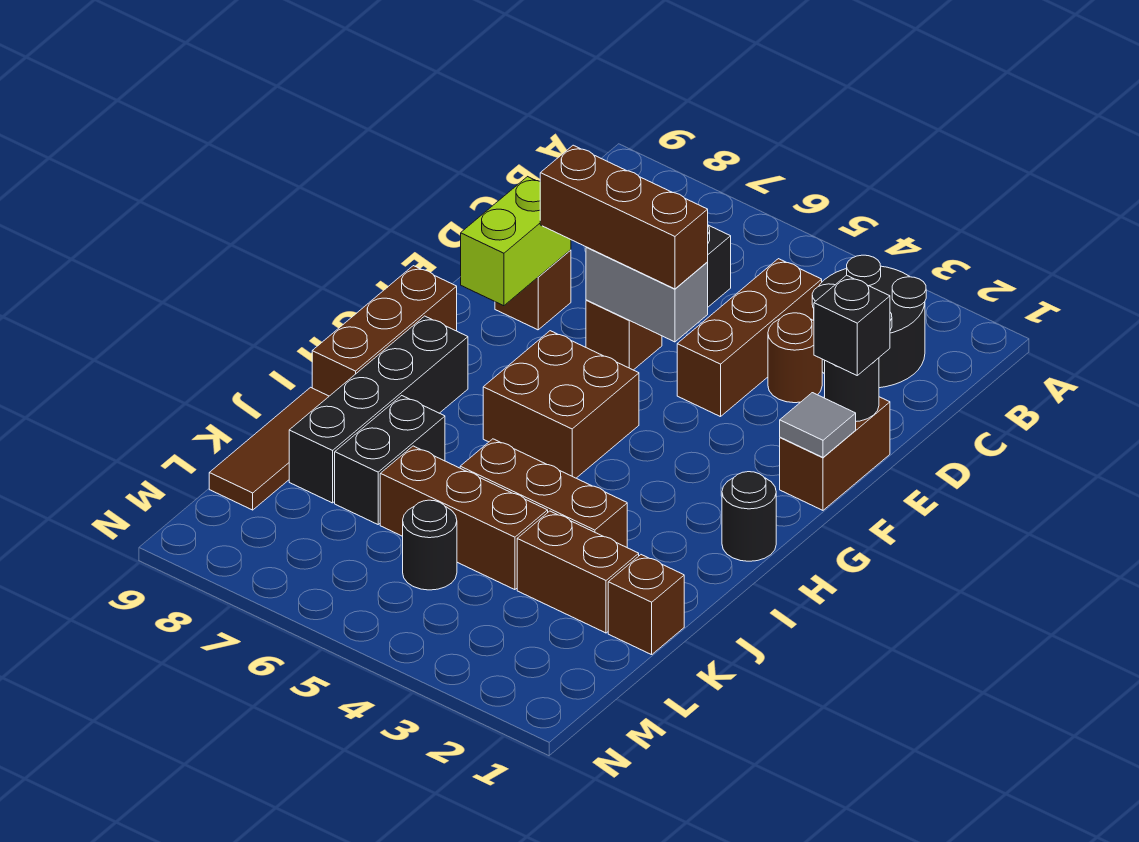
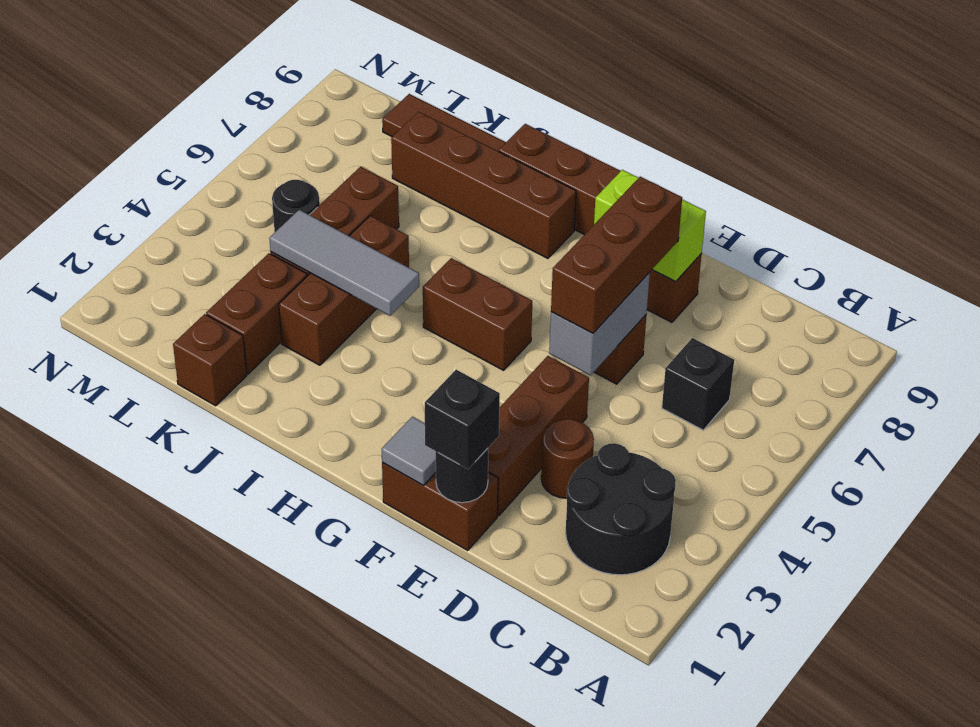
brown 1x3 brick [677,259,822,417] -> brown 1x3 brick turned to [488,356,589,516]
brown 2x2 brick [483,331,639,478] -> brown 1x2 brick [423,258,532,370]
black 1x1 round brick [722,472,776,561] -> none
black 1x4 brick [289,316,468,503] -> brown 1x4 brick [391,112,576,258]
none -> grey 1x3 tile [269,210,419,316]
black 1x2 brick [335,396,445,524] -> none

